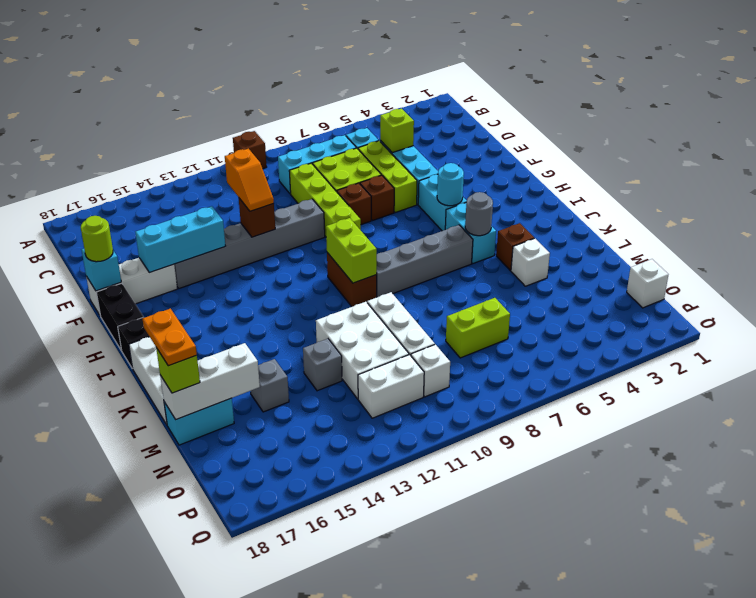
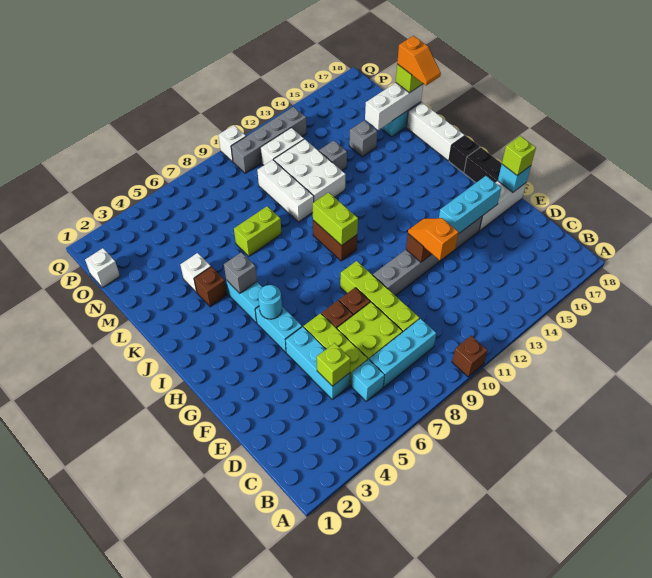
lime 1x1 round brick [81,216,113,262] -> lime 1x1 brick [502,136,536,176]
grey 1x1 round brick [465,192,493,236] -> grey 1x1 brick [224,252,257,293]
grey 1x4 brick [377,225,473,297] -> grey 1x4 brick moved to [231,107,307,173]
orange 1x2 plate [143,309,197,366] -> orange 1x2 slope [397,36,441,85]
lime 1x2 brick [446,298,510,358] -> lime 1x2 brick moved to [234,206,281,256]
white 1x1 brick [411,344,450,397] -> white 1x1 brick moved to [218,125,246,162]

